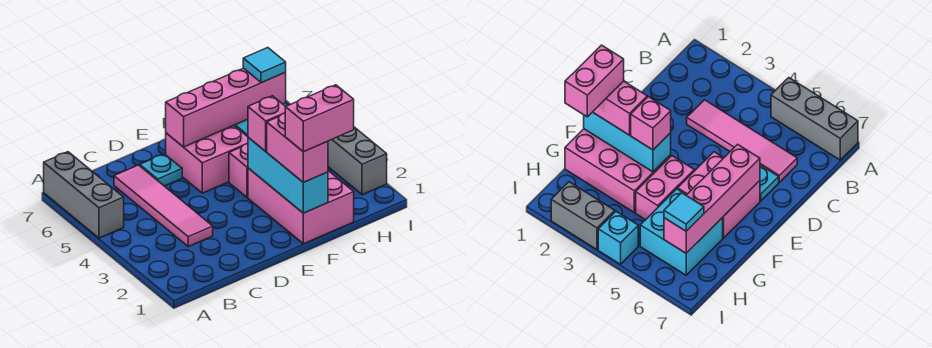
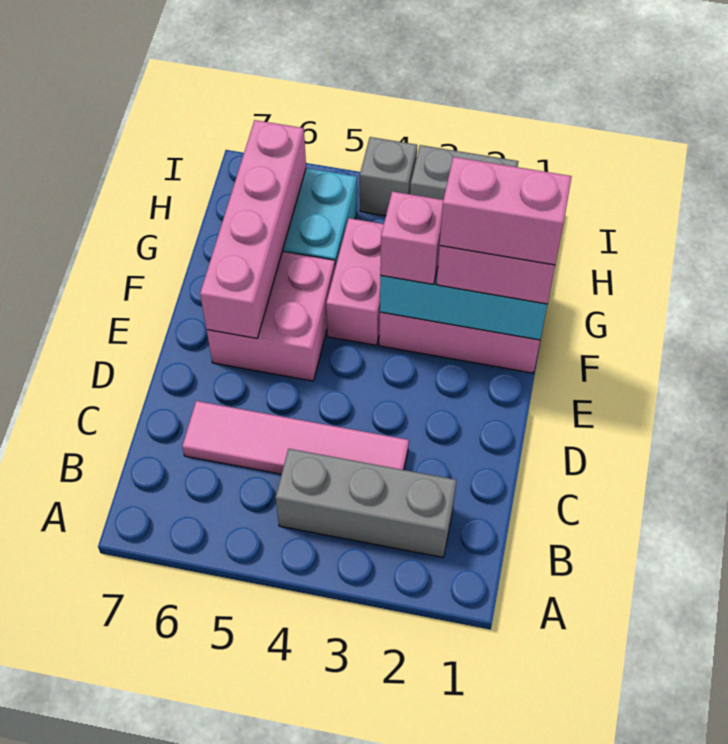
grey 1x3 brick [44,152,124,238] -> grey 1x3 brick moved to [276,449,456,557]
cyan 1x1 plate [140,154,182,186] -> none
pink 1x2 brick [285,85,354,152] -> pink 1x2 brick turned to [440,157,572,265]
cyan 1x1 tile [243,48,286,83] -> none
cyan 1x1 brick [598,211,638,264] -> grey 1x1 brick [360,137,417,216]

